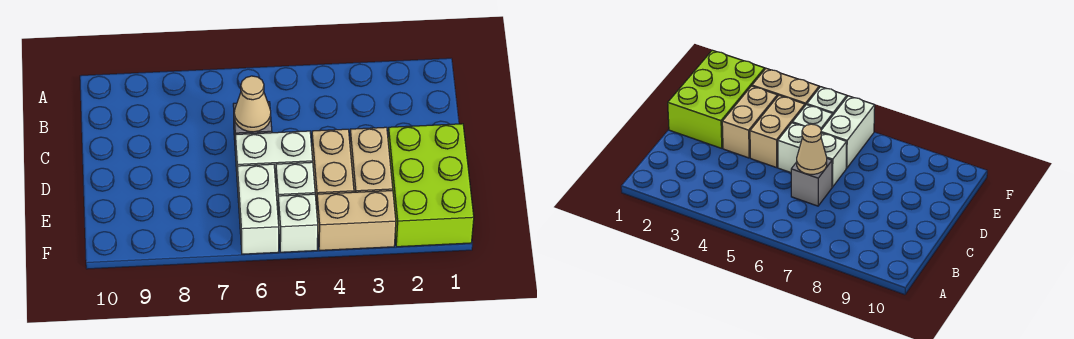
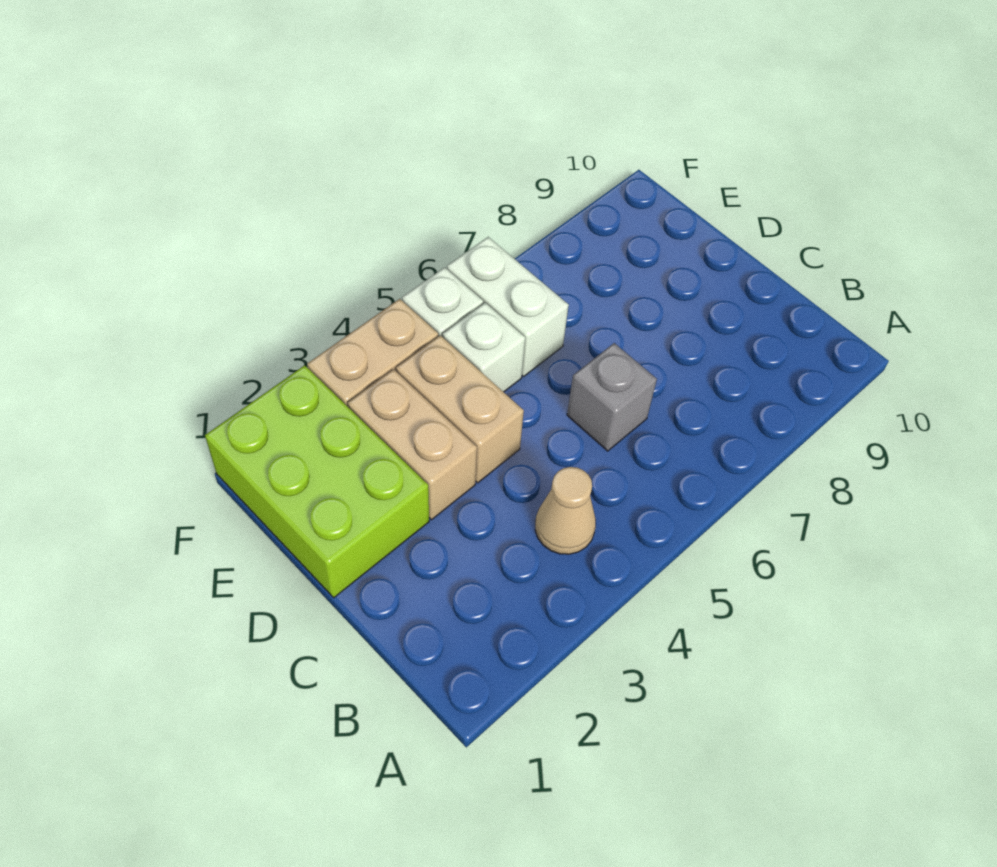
tan 1x1 cone [234,76,271,132] -> tan 1x1 cone moved to [535,467,596,554]
white 1x2 brick [235,131,313,187] -> none

